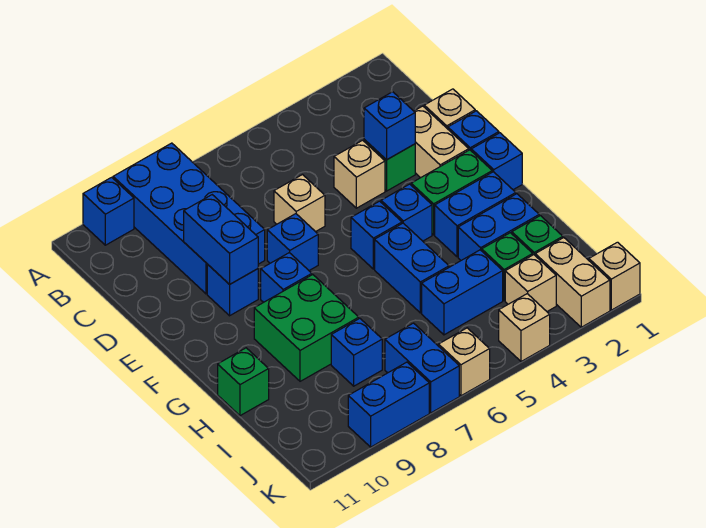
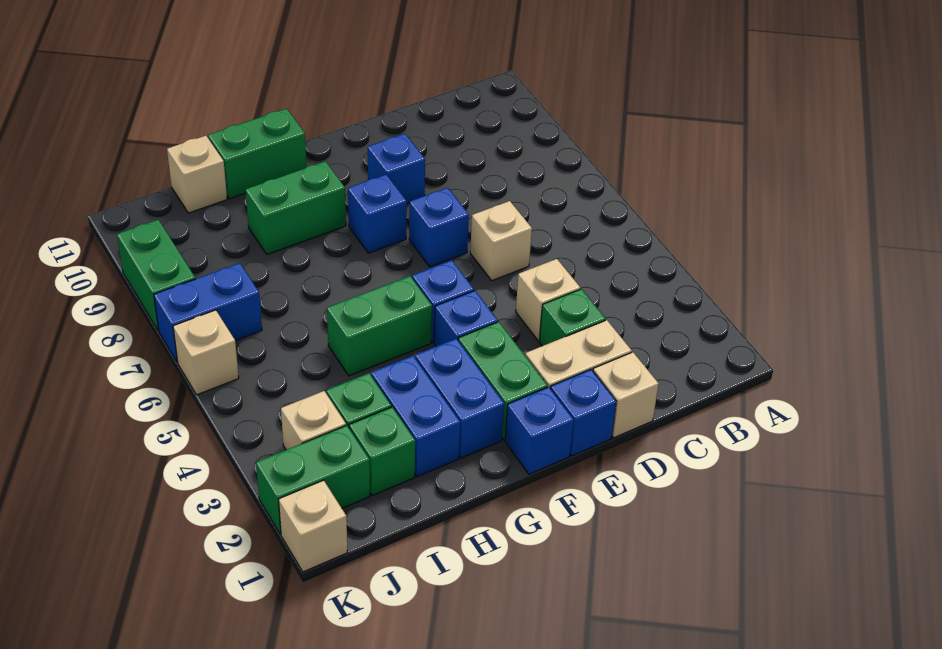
blue 2x4 brick [113,143,265,294] -> none
blue 1x1 brick [83,177,134,245] -> none
blue 1x1 brick [364,92,415,160] -> none
blue 1x2 brick [184,195,258,284] -> none
blue 1x2 brick [375,223,449,313] -> green 1x2 brick [327,276,432,376]
green 2x2 brick [254,275,359,381] -> green 1x2 brick [246,161,346,254]
green 1x1 brick [218,348,269,416] -> green 1x2 brick [208,109,307,199]
blue 1x2 brick [422,250,503,335] -> none
blue 1x1 brick [331,318,382,386] -> none
tan 1x2 brick [535,238,610,327] -> green 1x2 brick [256,425,370,534]
tan 1x1 brick [499,294,550,362] -> tan 1x1 brick moved to [167,136,227,213]
blue 1x2 brick [348,362,429,447] -> green 1x2 brick [117,220,195,331]

